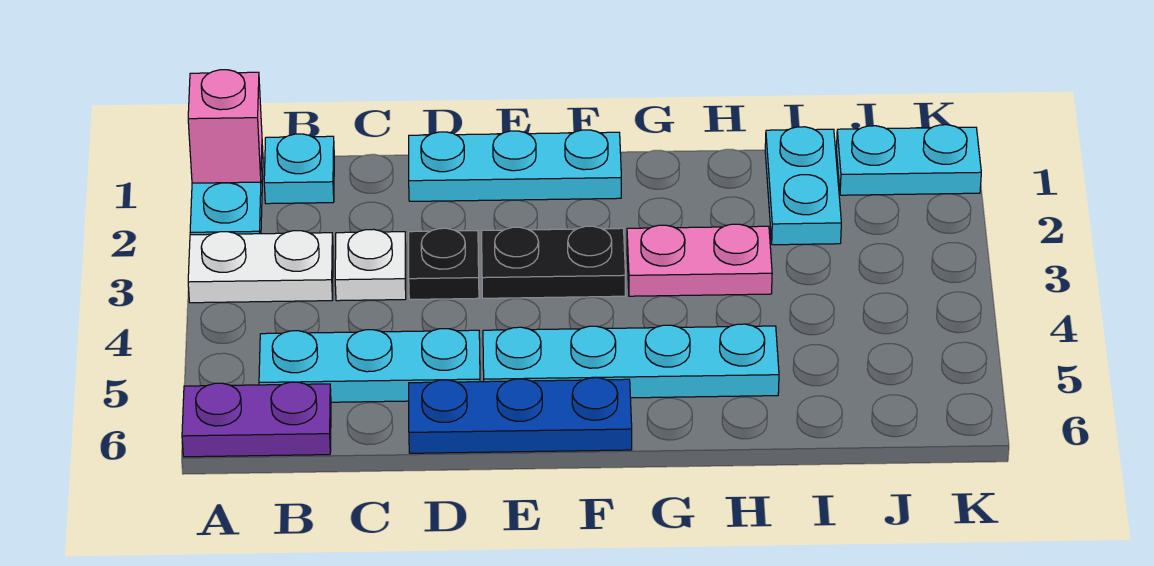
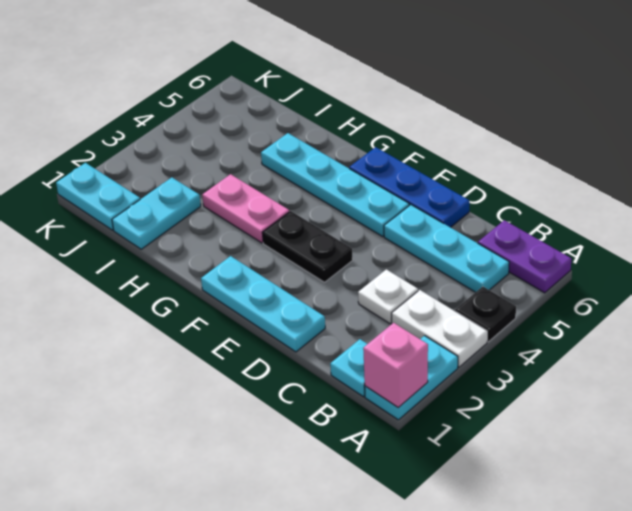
black 1x1 plate [409,228,479,299] -> black 1x1 plate moved to [455,287,516,342]

